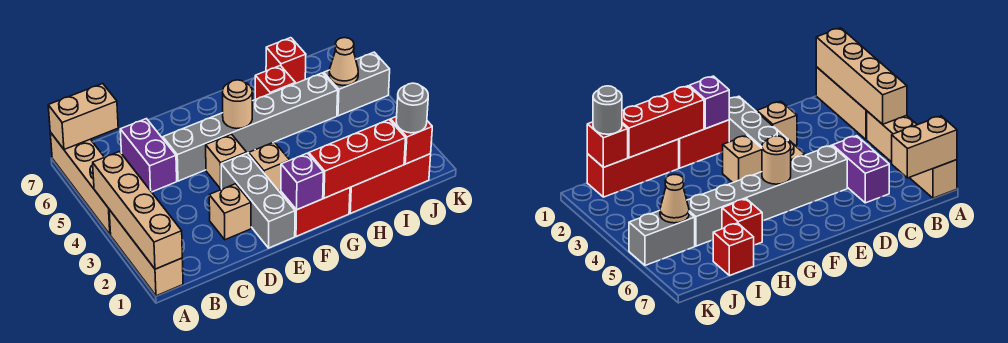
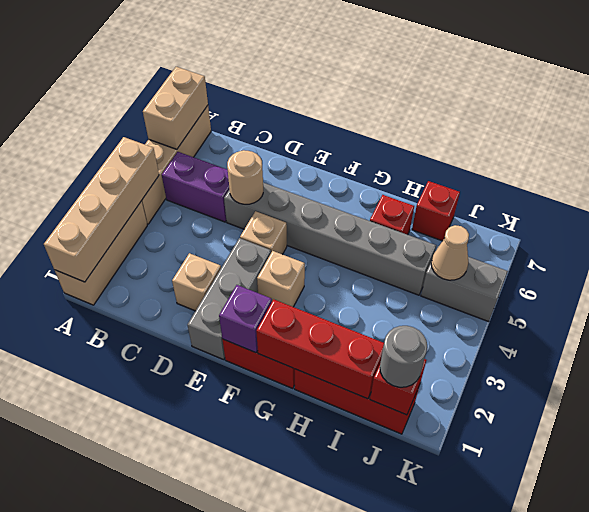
tan 1x2 brick [48,84,118,149] -> tan 1x2 brick turned to [143,67,208,149]
purple 1x2 brick [120,119,177,192] -> purple 1x2 brick turned to [162,152,229,222]
tan 1x1 round brick [223,80,252,129] -> tan 1x1 round brick moved to [227,150,263,204]

